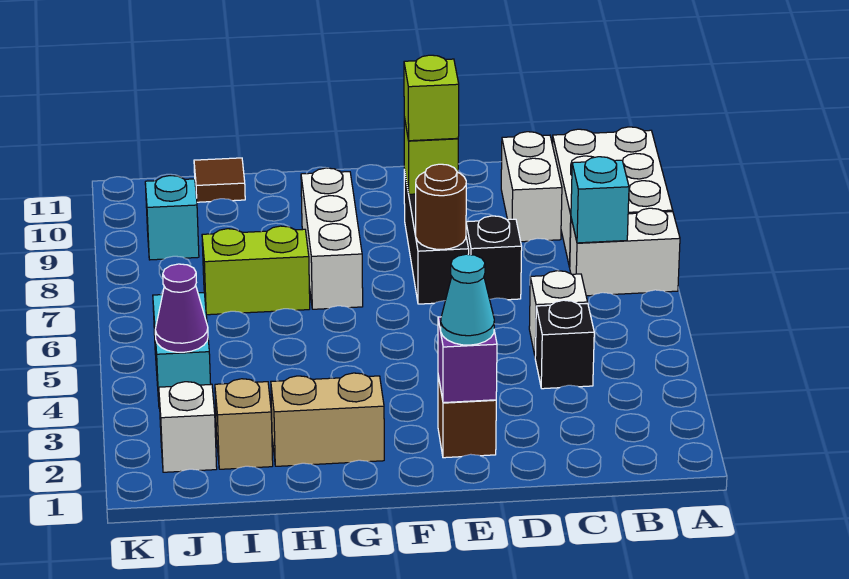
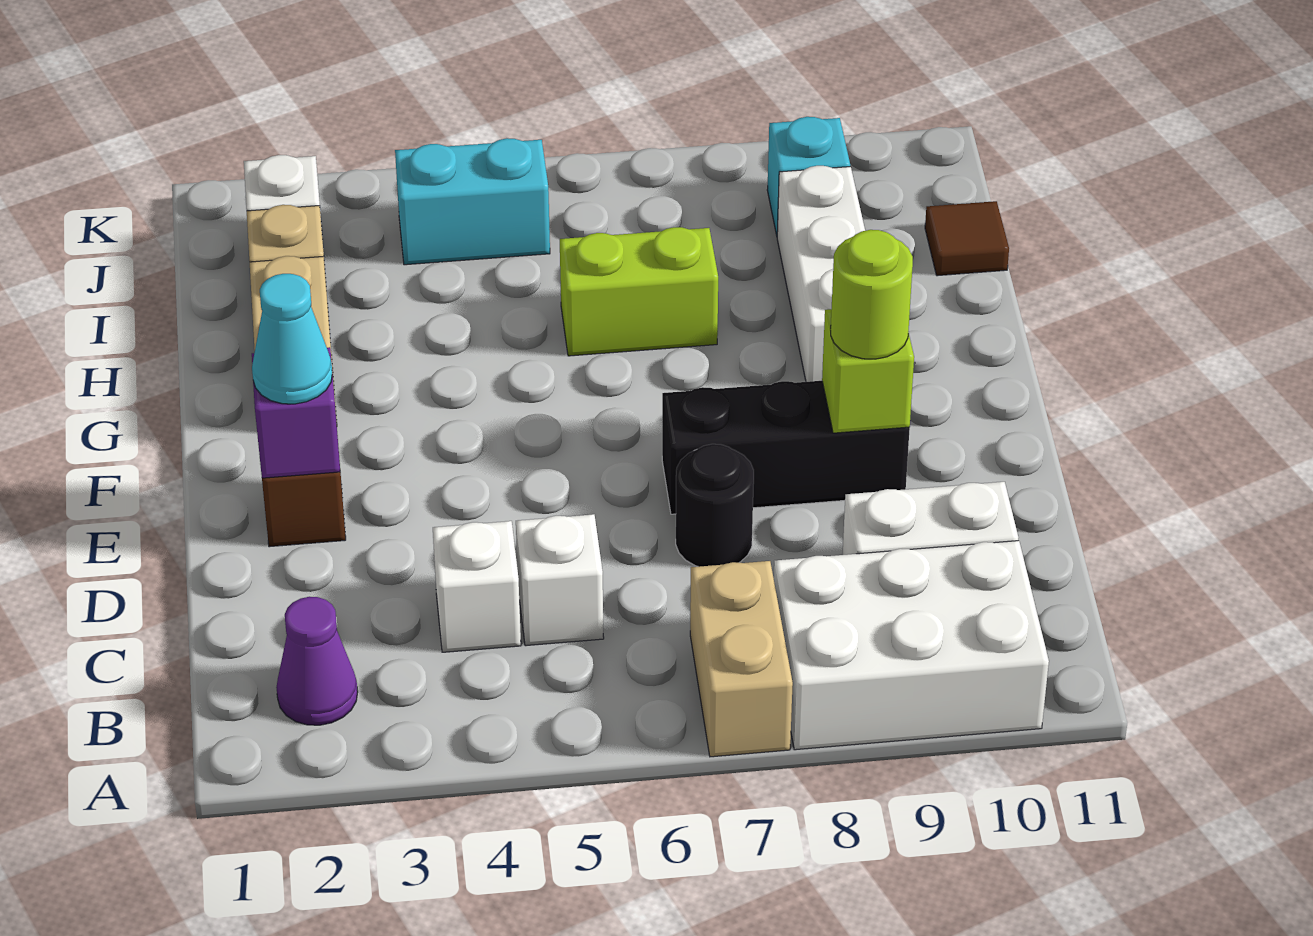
white 1x2 brick [570,208,680,296] -> tan 1x2 brick [690,561,793,757]
cyan 1x1 brick [571,157,629,243] -> none
black 1x1 brick [535,300,594,389] -> white 1x1 brick [433,521,521,652]
black 1x1 brick [466,216,522,300] -> black 1x1 round brick [676,444,754,567]
brown 1x1 round brick [416,164,466,249] -> none
lime 1x1 brick [404,55,459,141] -> lime 1x1 round brick [831,230,913,359]
white 1x3 brick [301,168,363,309] -> white 1x3 brick turned to [777,166,865,382]
lime 1x2 brick [202,226,310,315] -> lime 1x2 brick turned to [560,227,718,356]
purple 1x1 cone [155,264,208,352] -> purple 1x1 cone moved to [276,597,358,725]

